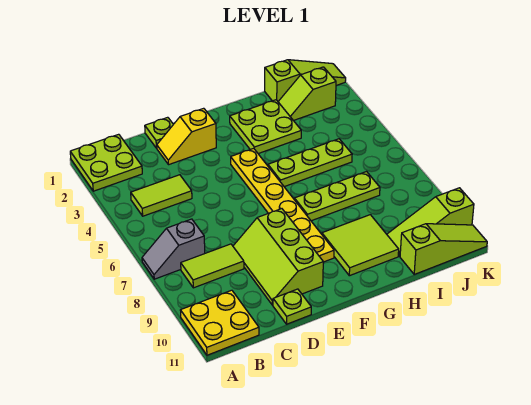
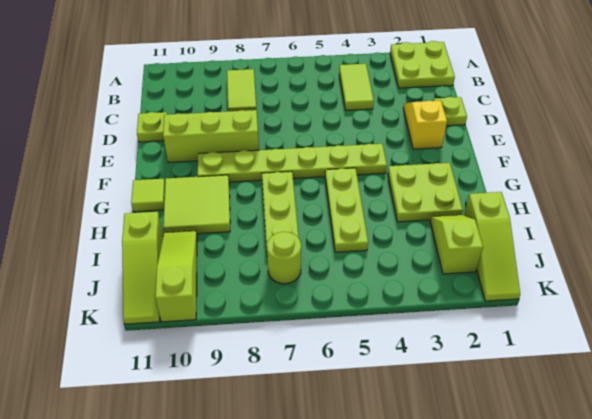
grey 1x2 slope [142,219,205,279] -> none
yellow 2x2 plate [180,290,259,355] -> none
yellow 1x6 plate [231,148,334,262] -> lime 1x6 plate [198,144,387,182]
none -> lime 1x1 tile [131,179,165,212]
none -> lime 1x1 round brick [267,232,301,284]

